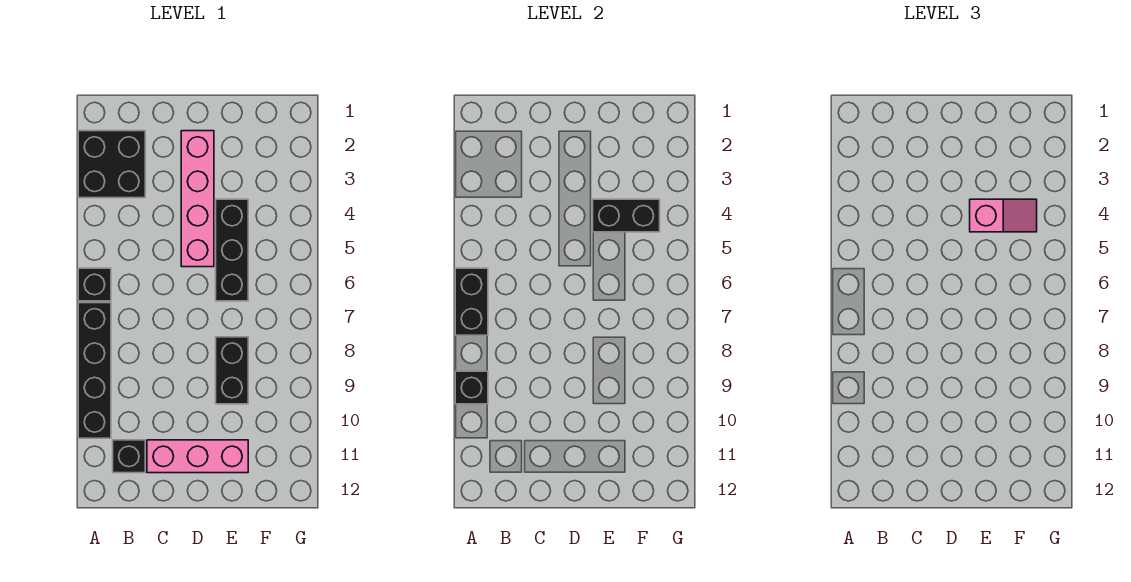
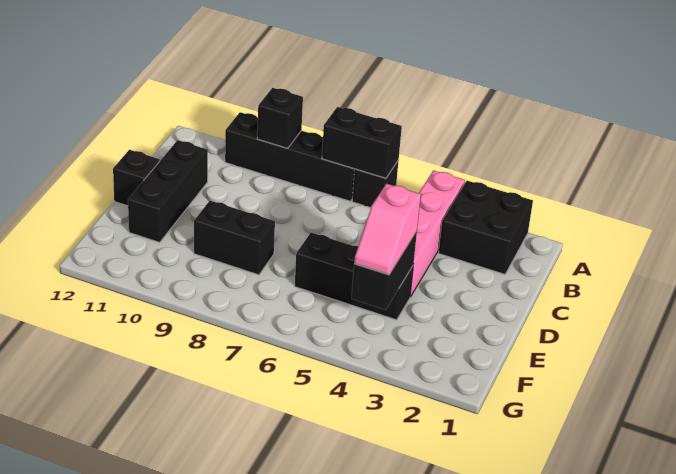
black 1x1 brick [113,440,145,473] -> black 1x1 brick moved to [113,150,160,206]
pink 1x3 brick [147,440,248,473] -> black 1x3 brick [128,140,208,242]
pink 1x4 brick [181,131,214,267] -> pink 1x4 brick turned to [410,170,465,297]

